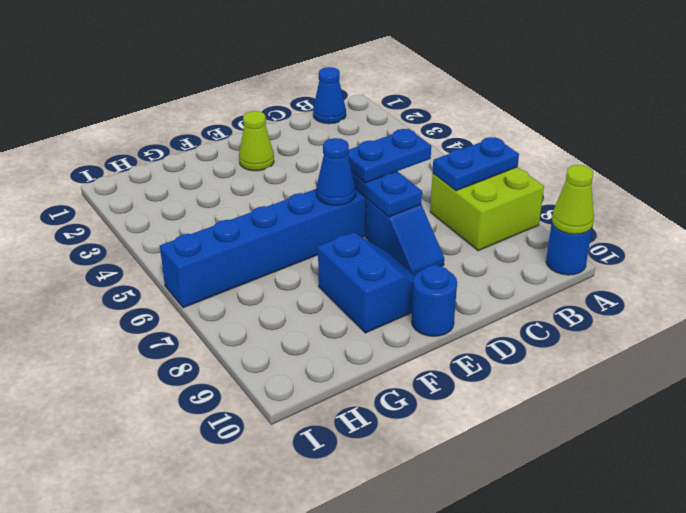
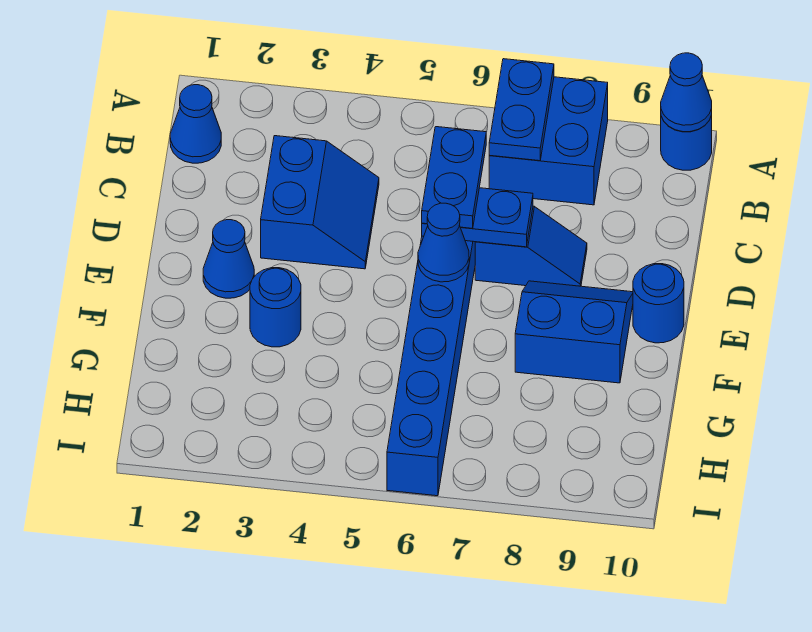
lime 2x2 brick [430,167,544,251] -> blue 2x2 brick [489,77,608,205]
lime 1x1 cone [552,165,594,234] -> blue 1x1 cone [661,53,712,132]
none -> blue 2x2 slope [261,136,379,269]
lime 1x1 cone [239,111,274,171] -> blue 1x1 cone [203,220,254,298]
none -> blue 1x1 round brick [250,268,301,347]

